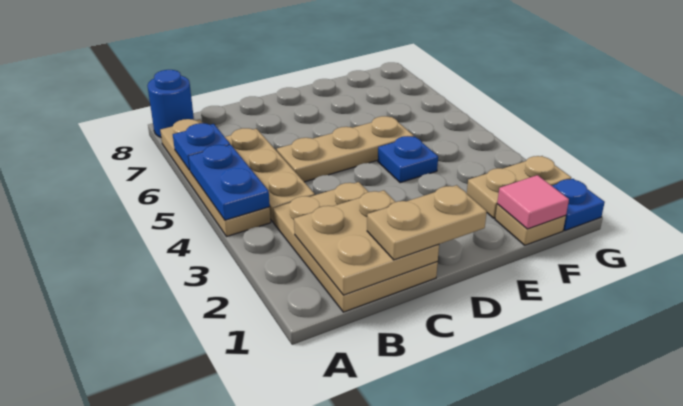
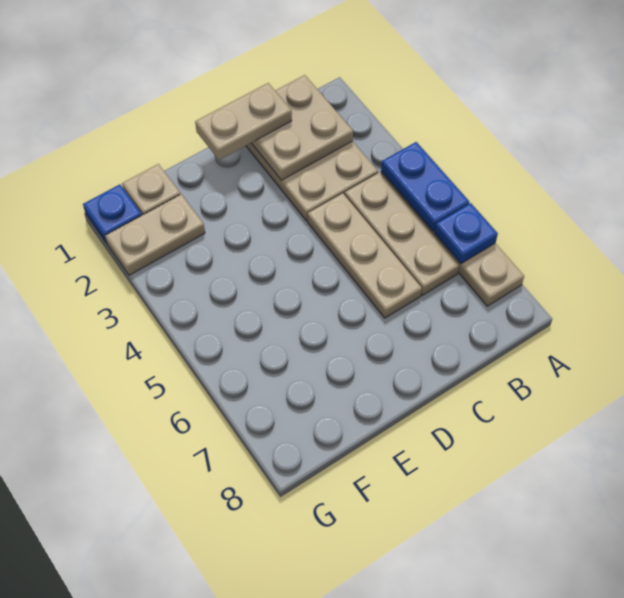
blue 1x1 round brick [147,70,194,137] -> none
tan 1x3 plate [277,116,414,182] -> tan 1x3 plate turned to [308,193,422,318]
blue 1x1 plate [378,136,438,183] -> none
pink 1x1 tile [497,175,569,229] -> none

